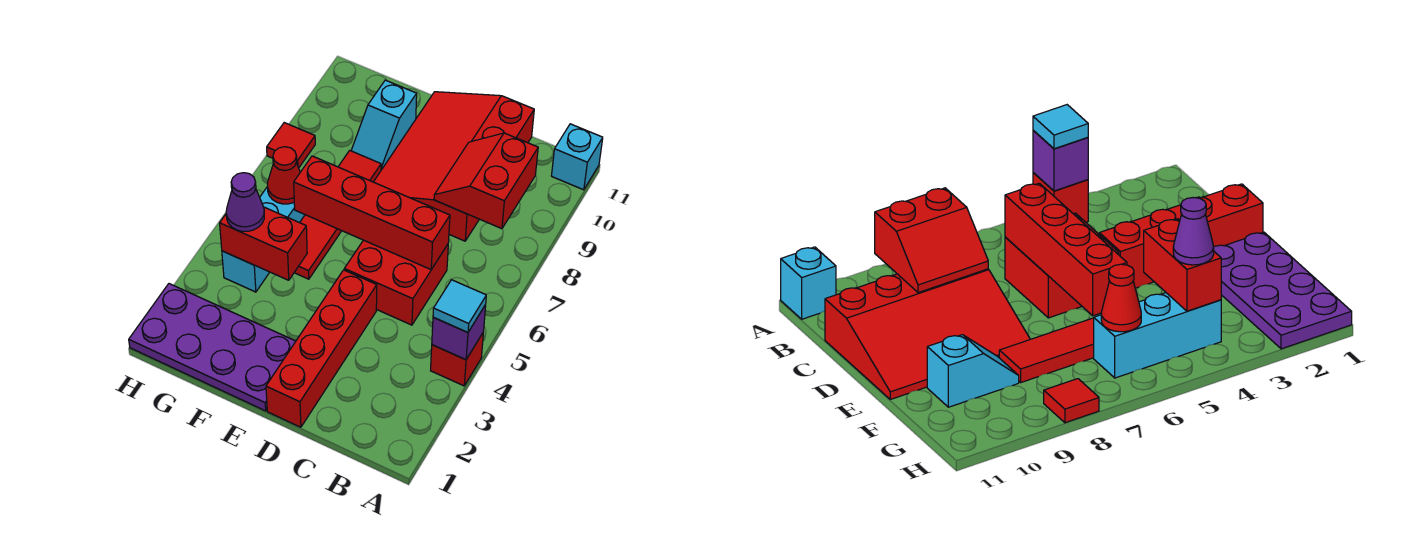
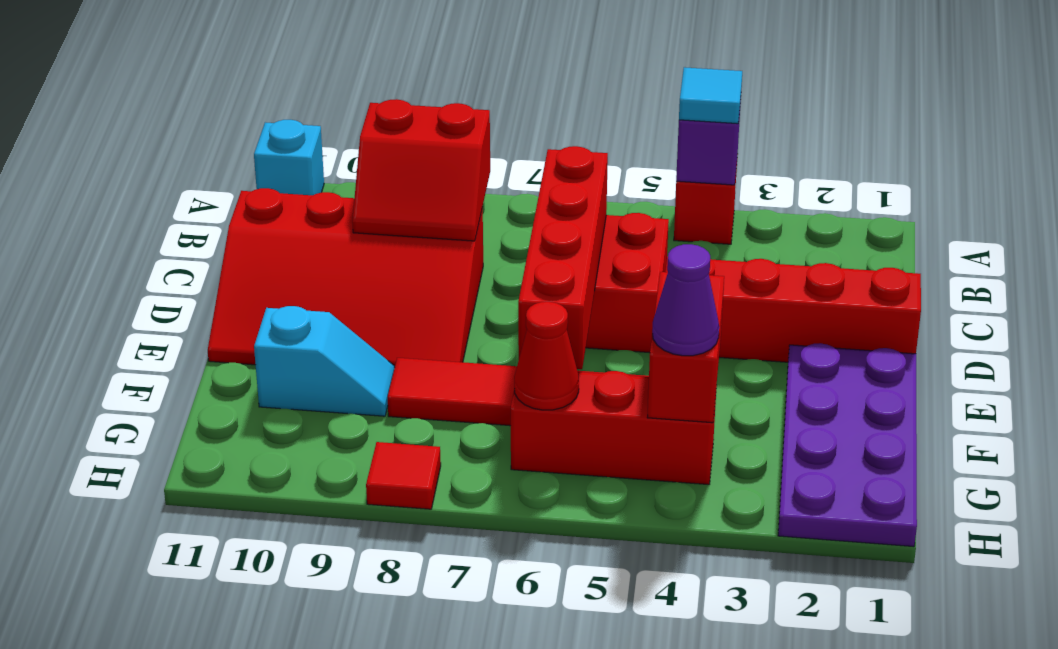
cyan 1x3 brick [222,187,305,292] -> red 1x3 brick [511,371,717,485]

